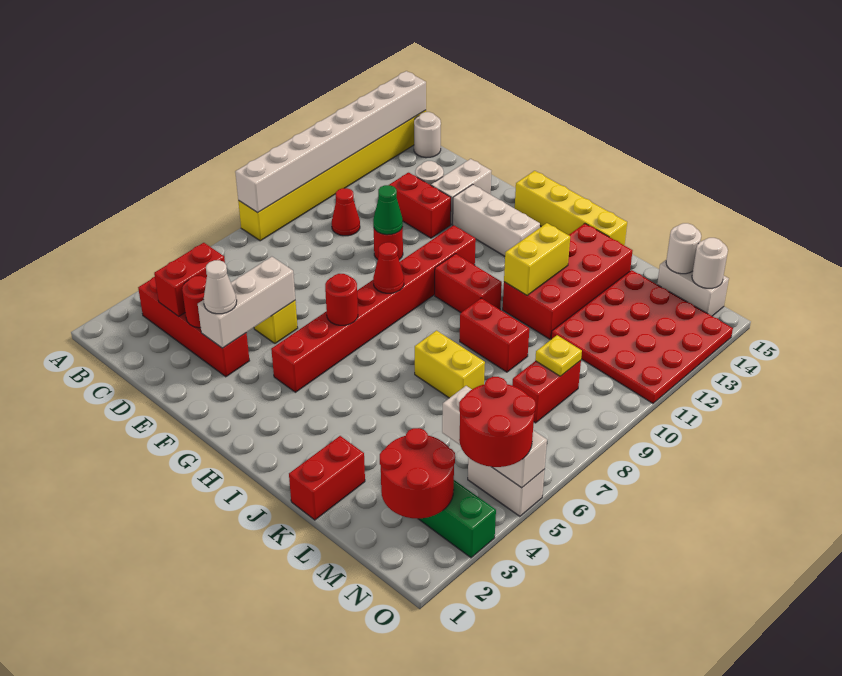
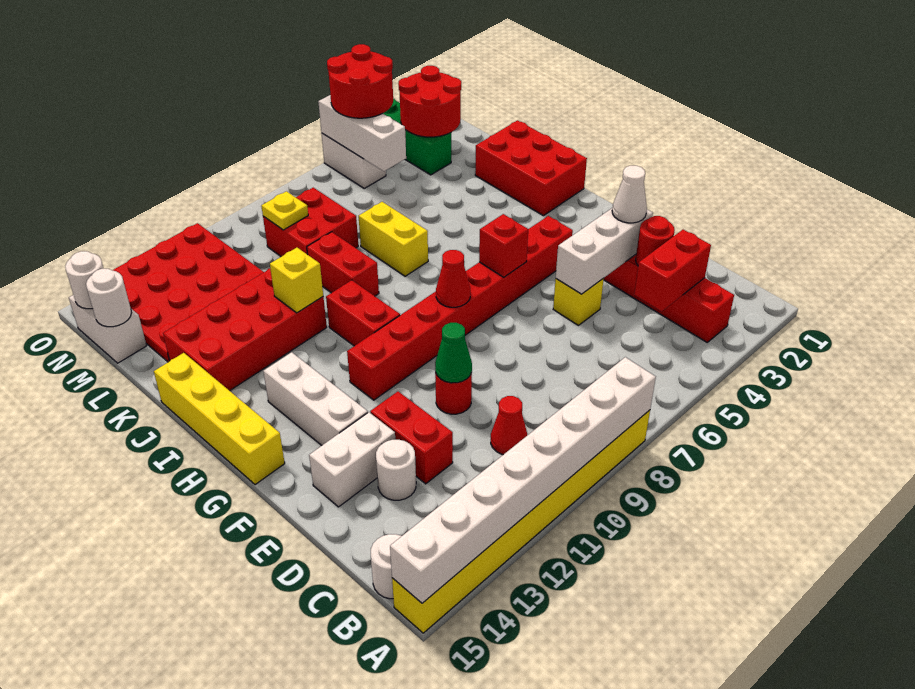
red 1x1 round brick [325,274,358,325] -> red 1x1 brick [479,214,528,277]
yellow 1x2 brick [504,223,570,295] -> yellow 1x1 brick [270,248,323,313]
red 1x2 brick [289,436,365,520] -> red 2x3 brick [475,120,587,216]
red 1x2 brick [512,361,581,423] -> red 2x2 brick [263,188,358,257]

